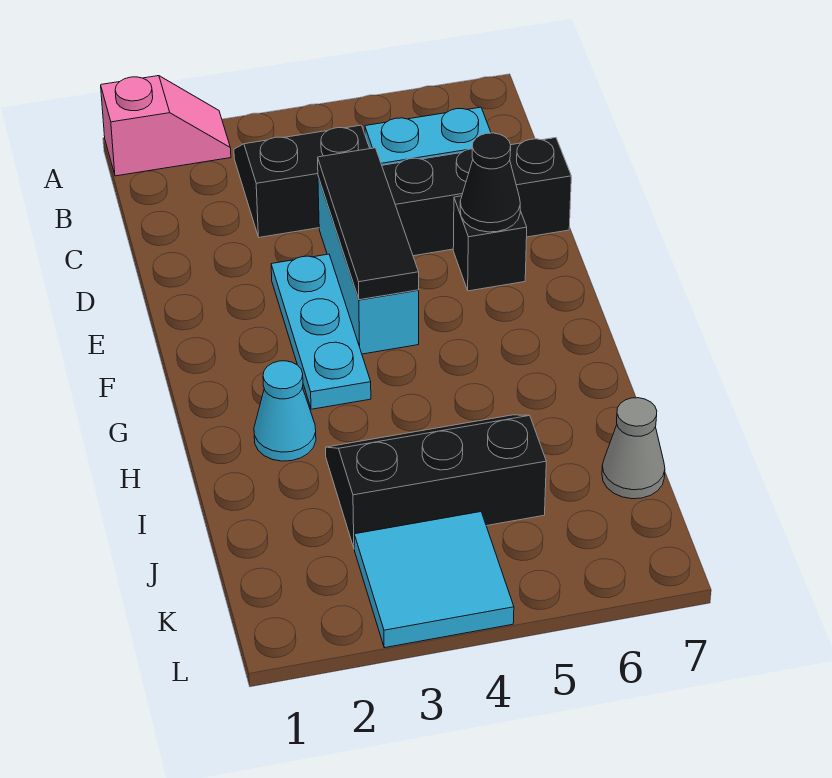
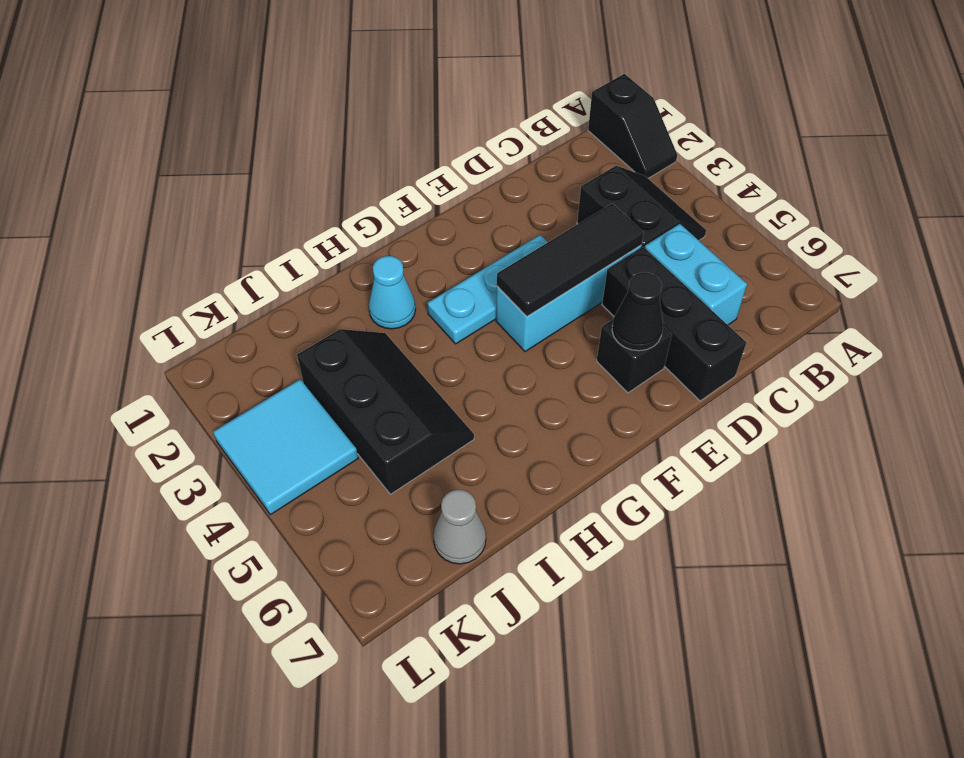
pink 1x2 slope [101,76,231,176] -> black 1x2 slope [588,74,677,178]

